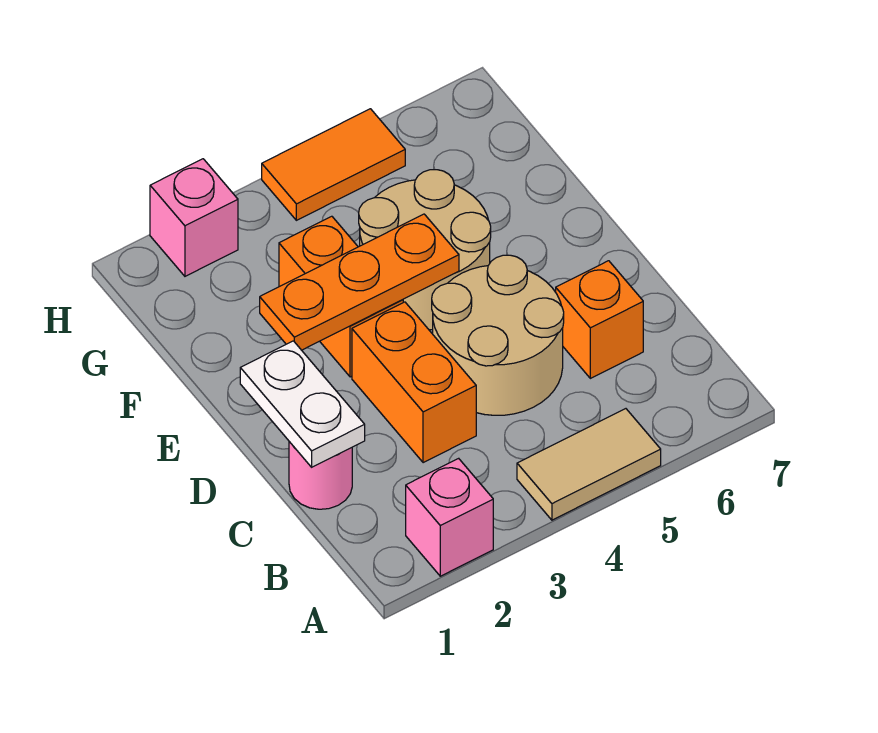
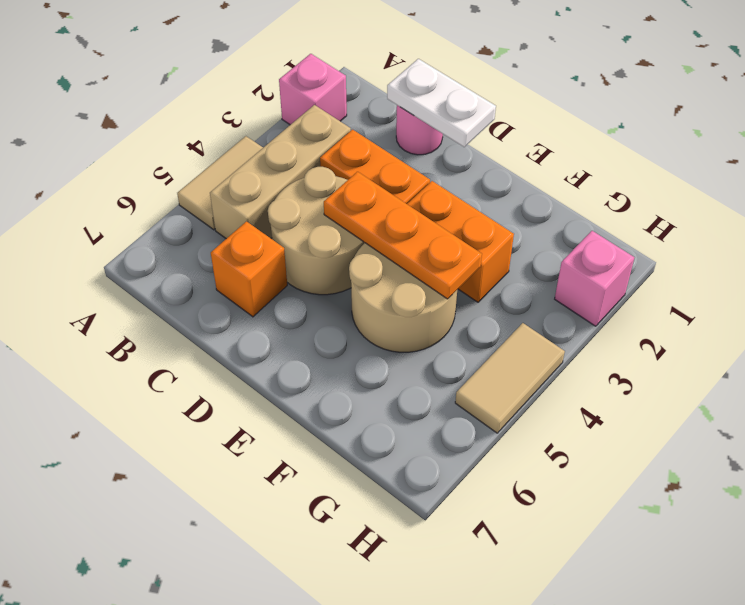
none -> tan 1x3 brick [210,105,351,239]
orange 1x3 plate [260,214,459,350] -> orange 1x3 plate turned to [324,172,482,299]
orange 1x2 tile [262,109,405,220] -> tan 1x2 tile [455,323,565,433]

